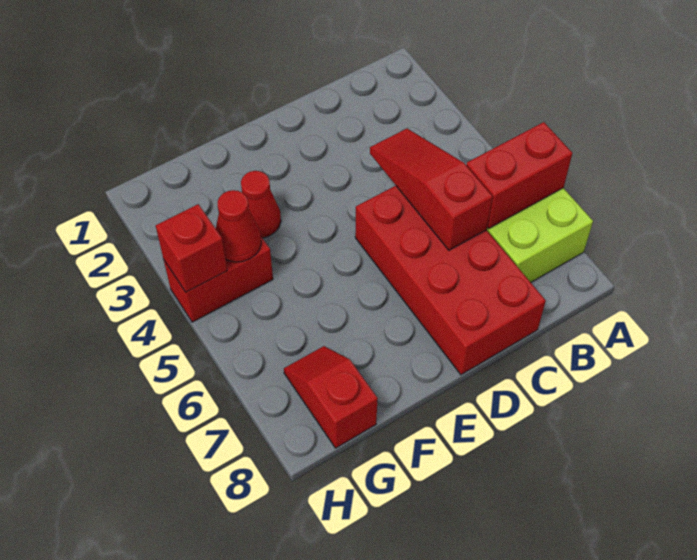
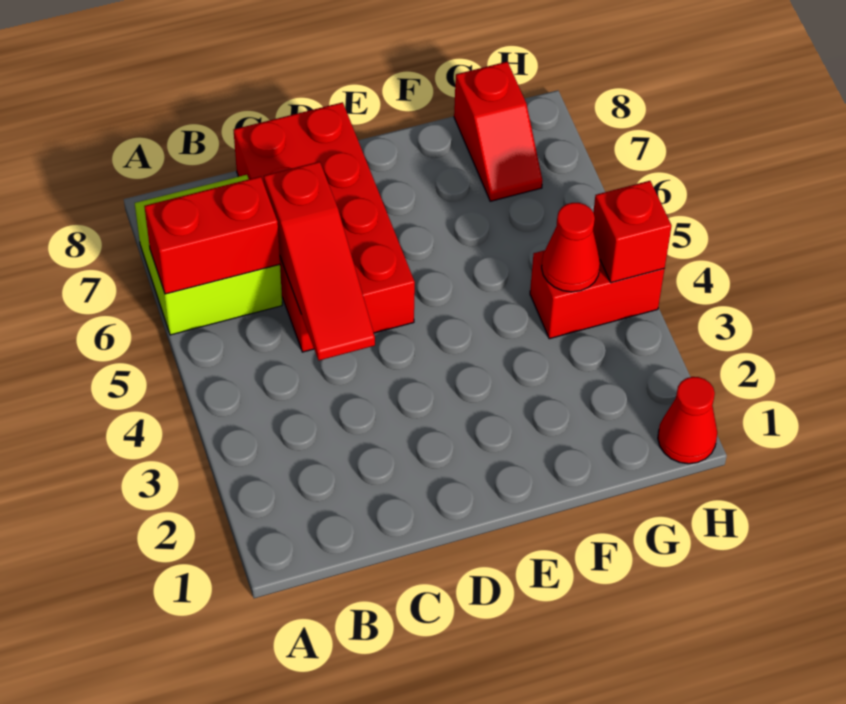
red 1x1 cone [241,171,281,238] -> red 1x1 cone moved to [658,377,717,464]

